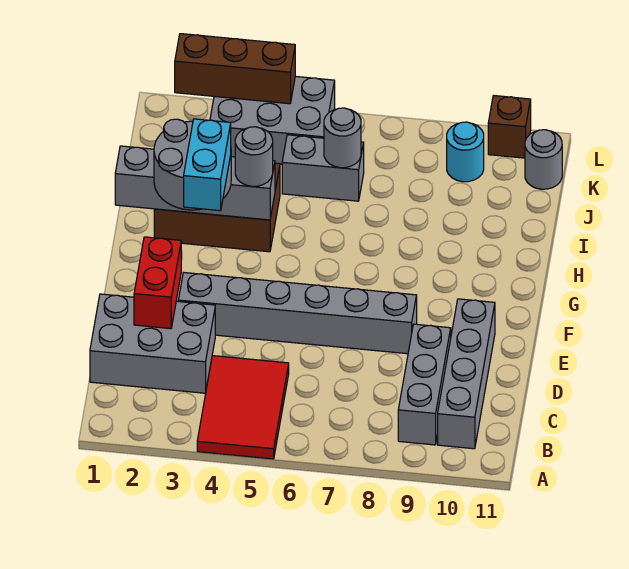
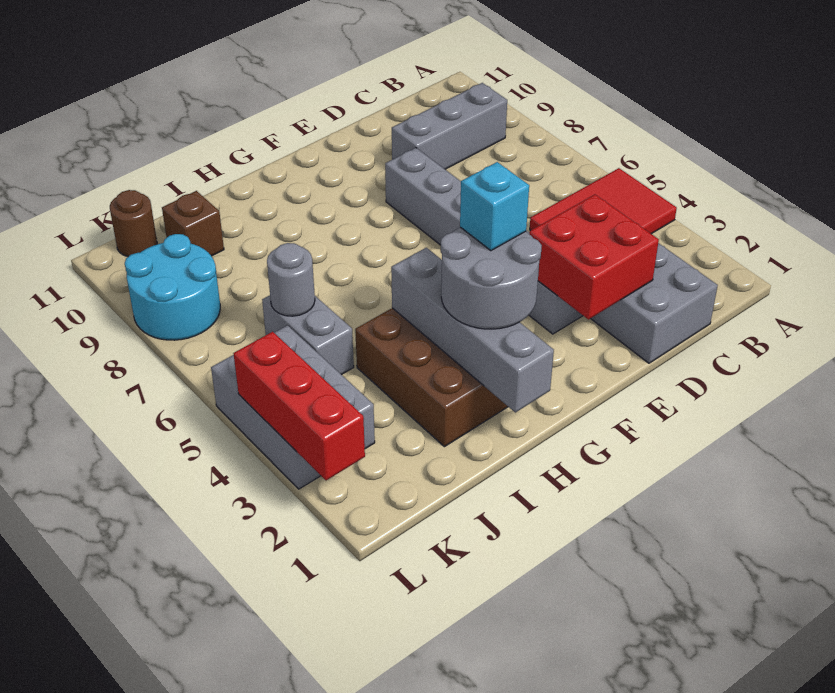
grey 1x4 brick [438,299,495,449] -> none
red 1x2 brick [134,237,181,329] -> red 2x2 brick [529,195,659,320]
cyan 1x2 brick [184,119,231,211] -> cyan 1x1 brick [460,162,529,251]
grey 1x1 round brick [235,127,273,186] -> none
cyan 1x1 round brick [447,122,484,182] -> cyan 2x2 round brick [125,234,220,340]
grey 1x1 round brick [525,130,562,189] -> brown 1x1 round brick [110,190,157,257]
brown 1x3 brick [175,34,295,104] -> red 1x3 brick [233,332,365,480]
brown 1x1 brick [488,96,531,158] -> brown 1x1 brick moved to [162,191,224,256]

